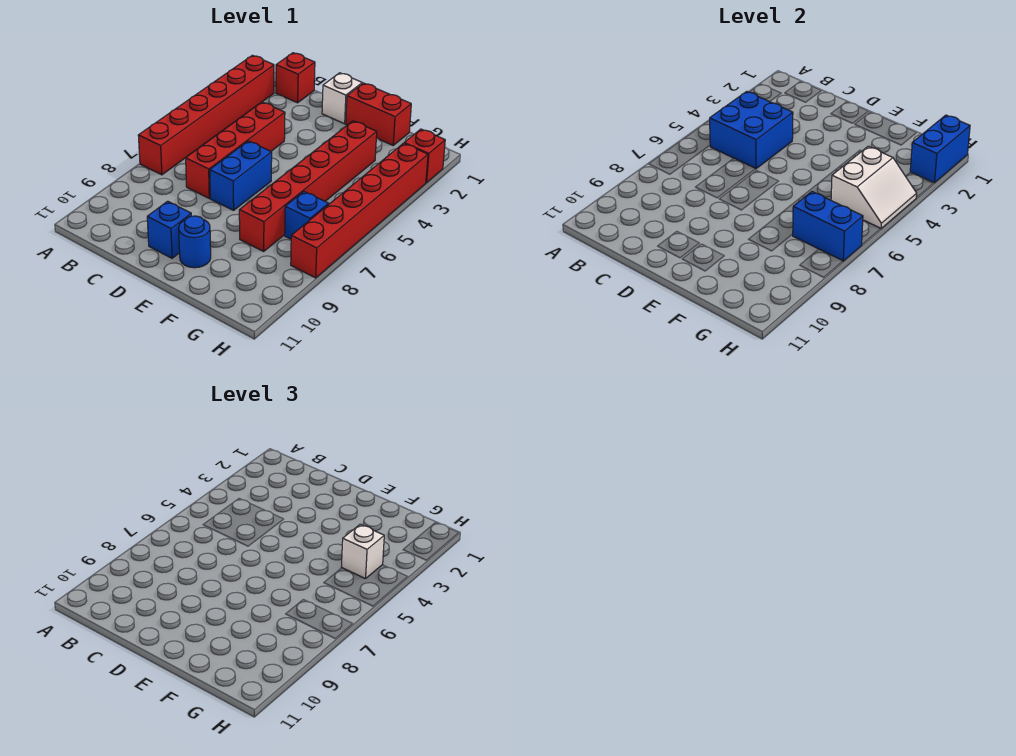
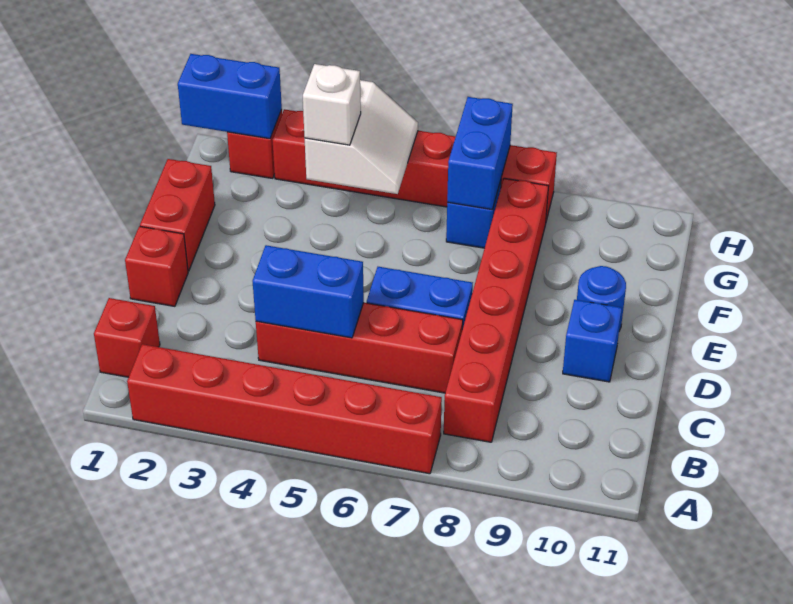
blue 2x2 brick [710,91,793,169] -> blue 1x2 brick [253,245,364,338]
white 1x1 brick [322,73,362,124] -> red 1x1 brick [125,226,188,306]
red 1x6 brick [239,121,377,251] -> red 1x6 brick turned to [444,178,548,442]
white 2x2 slope [831,146,917,229] -> white 2x2 slope turned to [305,80,418,194]

